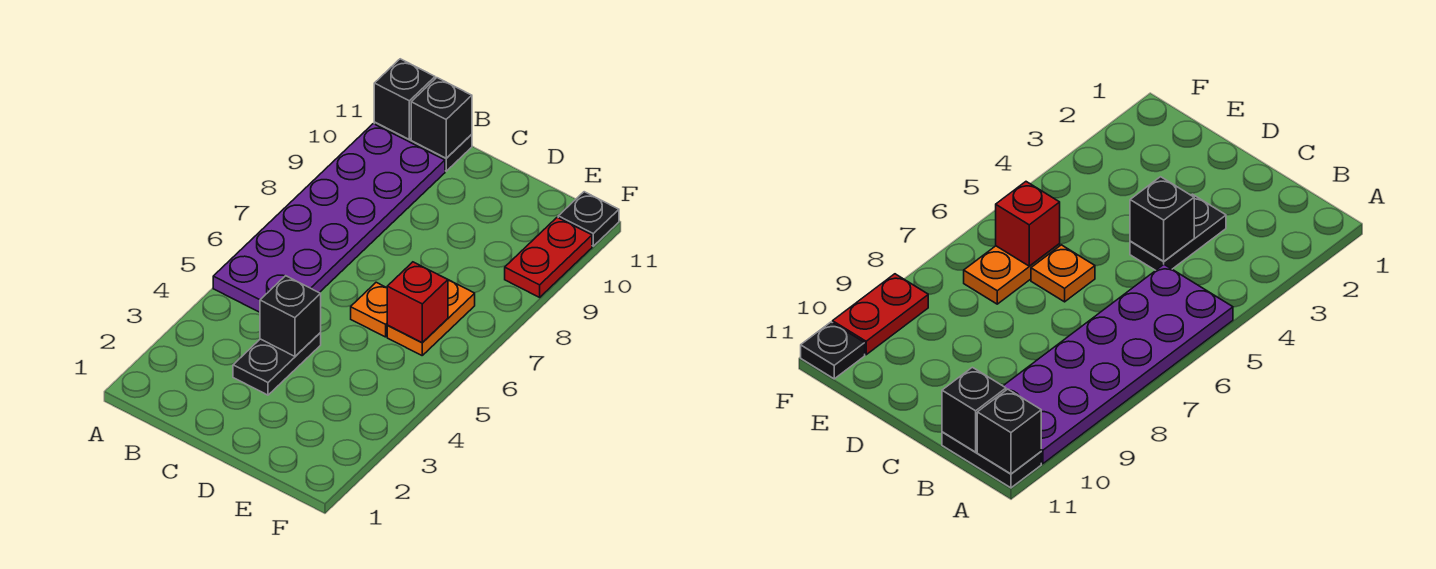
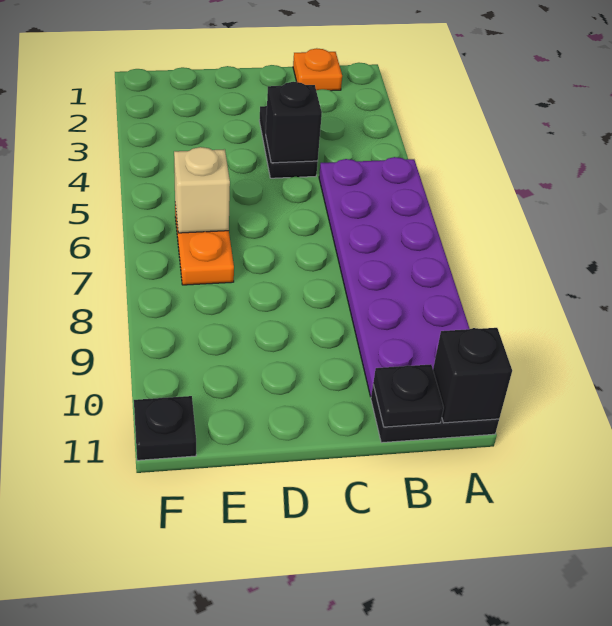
black 1x1 brick [411,78,472,158] -> black 1x1 plate [373,364,444,427]
orange 1x1 plate [351,282,388,337] -> orange 1x1 plate moved to [293,48,342,91]
red 1x1 brick [387,262,448,343] -> tan 1x1 brick [174,147,230,233]
red 1x2 plate [505,217,592,297] -> none

